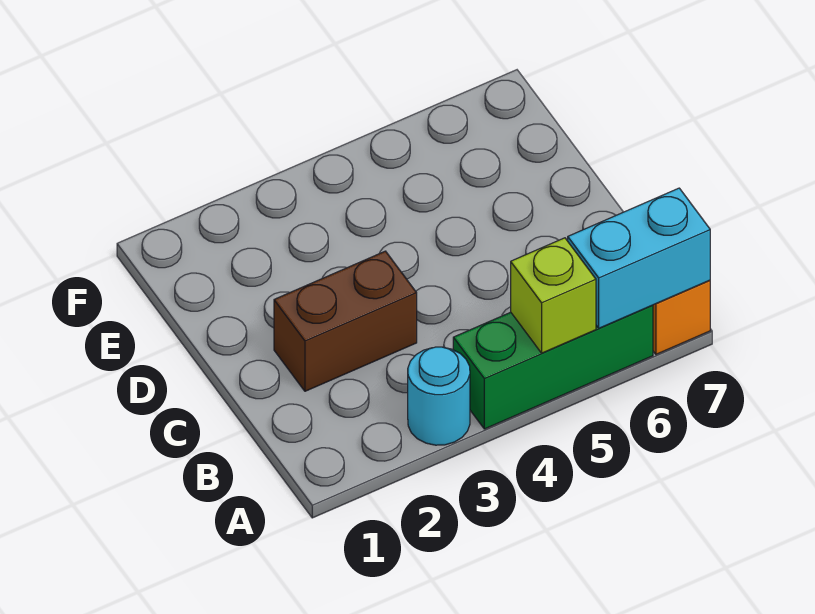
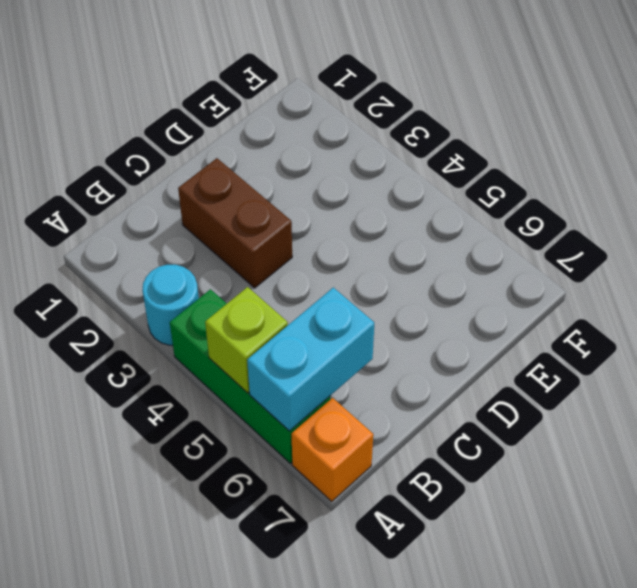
cyan 1x2 brick [568,188,710,328] -> cyan 1x2 brick turned to [247,288,374,431]

